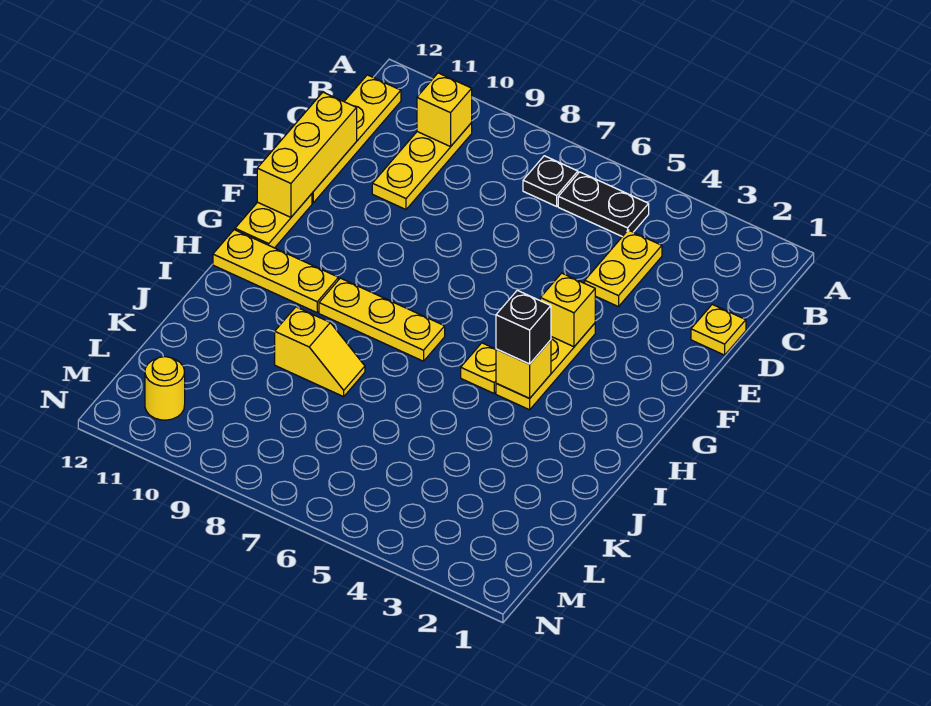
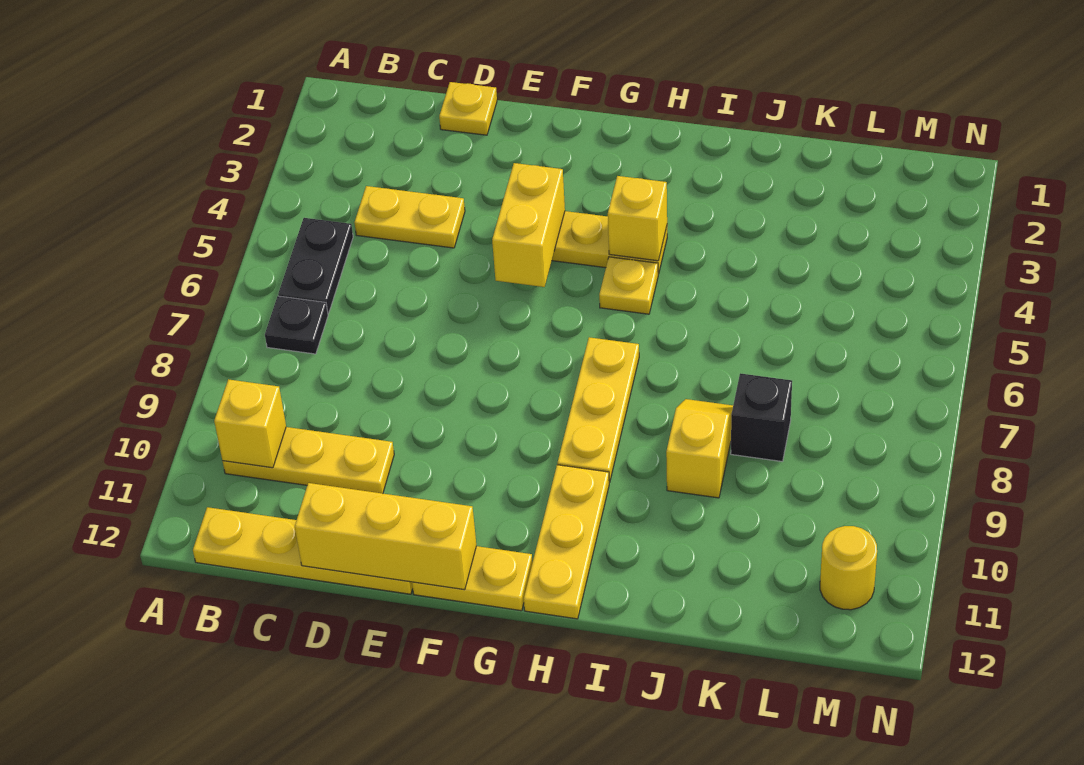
yellow 1x1 brick [540,273,595,347] -> yellow 1x2 brick [492,163,565,287]
black 1x1 brick [496,290,551,364] -> black 1x1 brick moved to [731,373,792,461]

